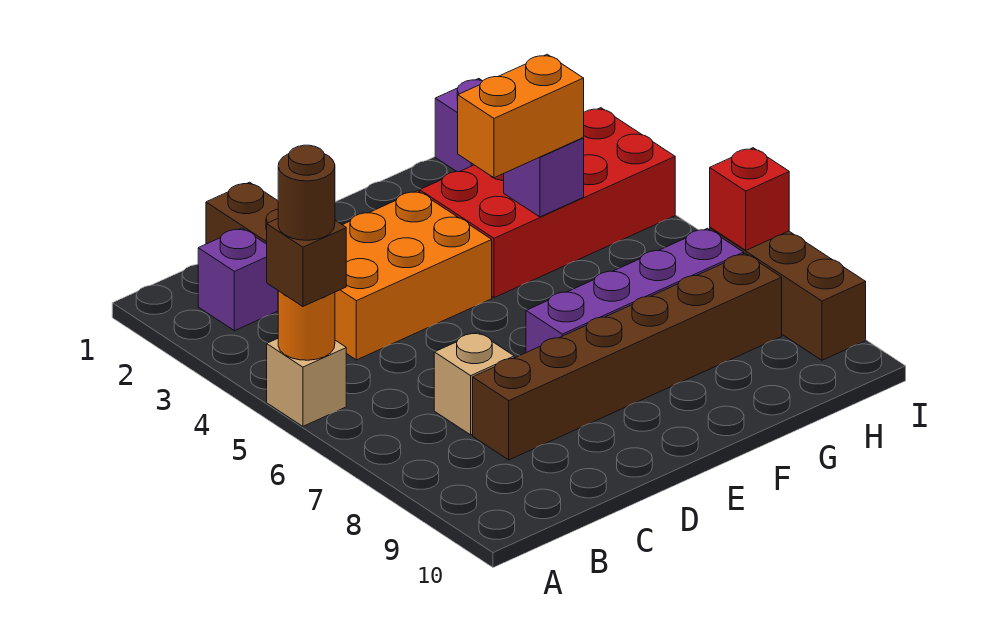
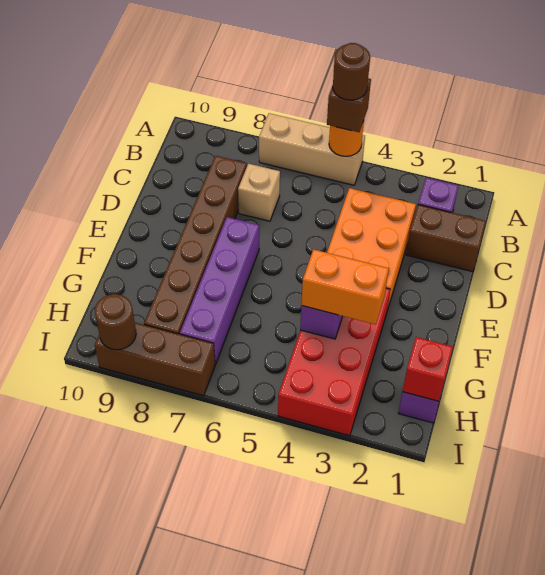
tan 1x1 brick [267,339,346,426] -> tan 1x3 brick [259,113,365,185]
orange 1x2 brick [458,54,584,178] -> orange 1x2 brick turned to [302,249,389,325]
red 1x1 brick [710,148,789,250] -> red 1x1 brick moved to [403,337,453,401]
none -> brown 1x1 round brick [95,294,136,350]

